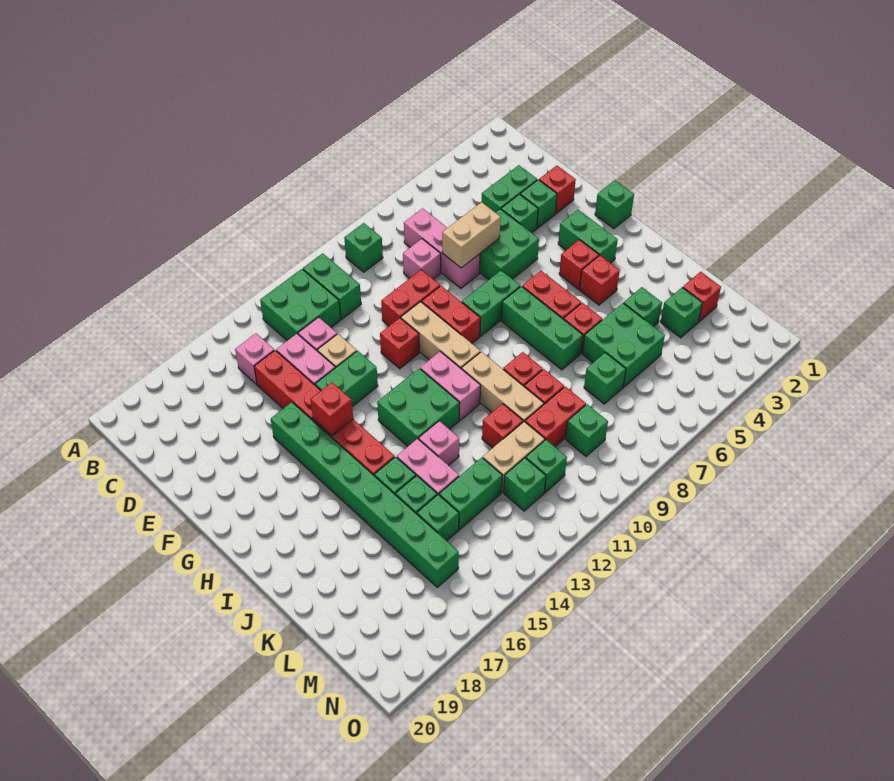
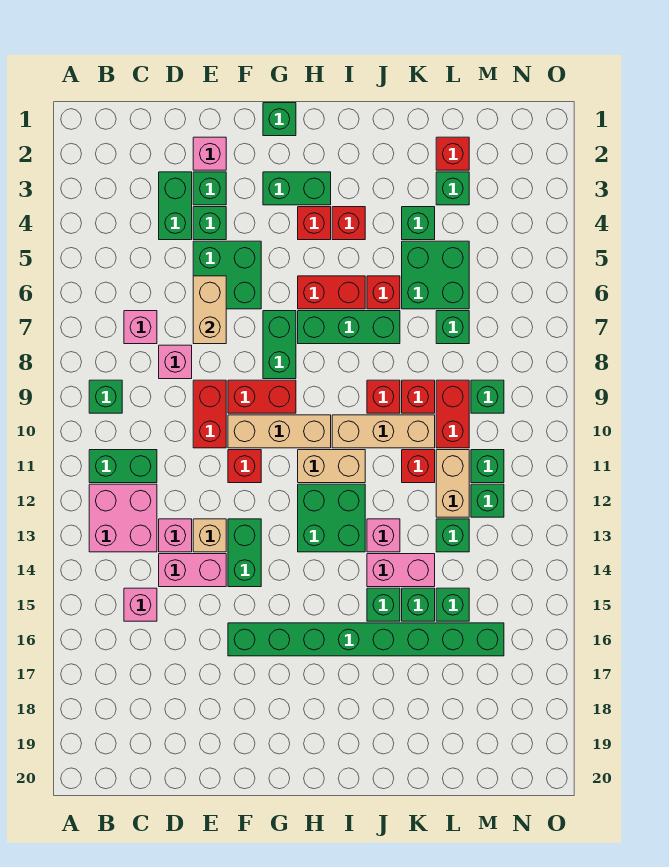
green 2x2 brick [260,269,341,341] -> pink 2x2 brick [89,484,157,552]
pink 1x3 brick [404,208,480,288] -> pink 1x1 brick [124,311,157,344]
red 1x6 brick [254,350,395,476] -> none
red 1x1 brick [539,166,576,214] -> pink 1x1 brick [193,137,226,170]
red 1x1 brick [310,383,353,436] -> none
pink 1x2 brick [420,352,481,420] -> tan 1x2 brick [298,450,365,483]
green 1x2 brick [439,458,503,529] -> green 1x1 brick [436,519,469,552]

